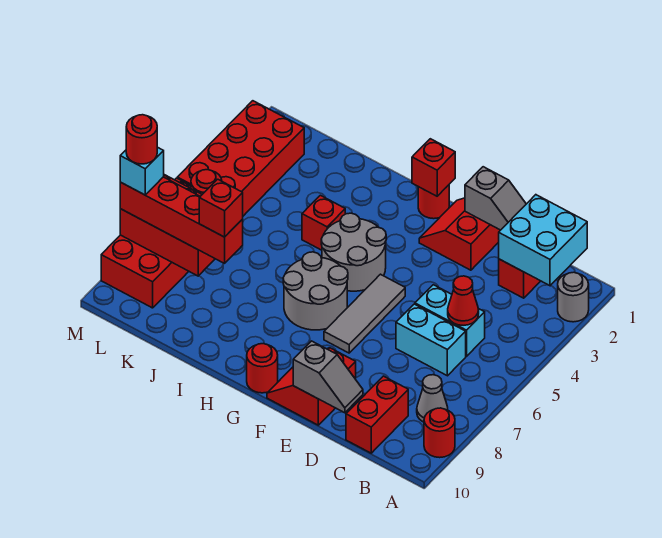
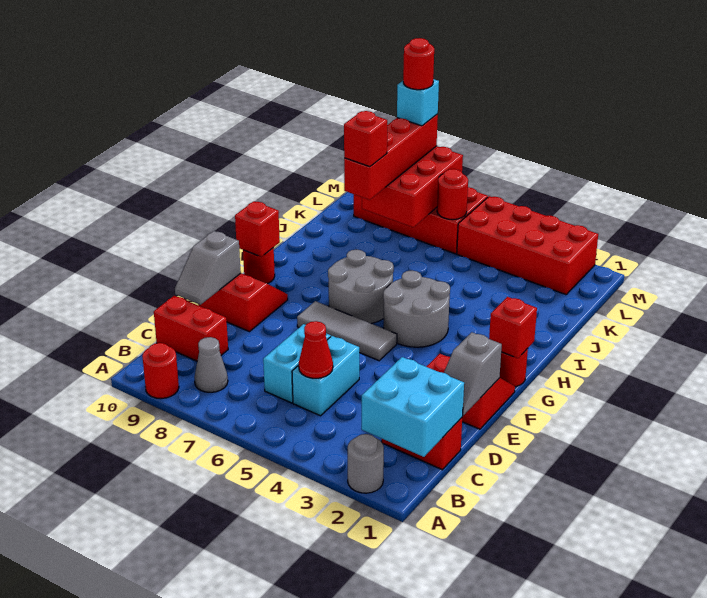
red 1x1 brick [302,195,345,250] -> red 1x1 brick moved to [235,201,280,257]

